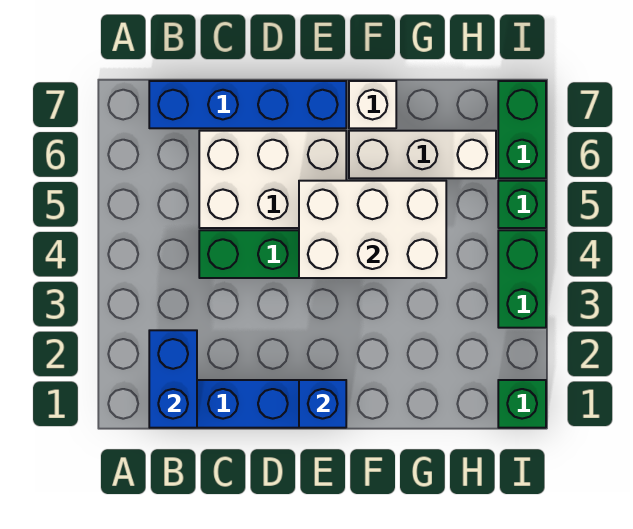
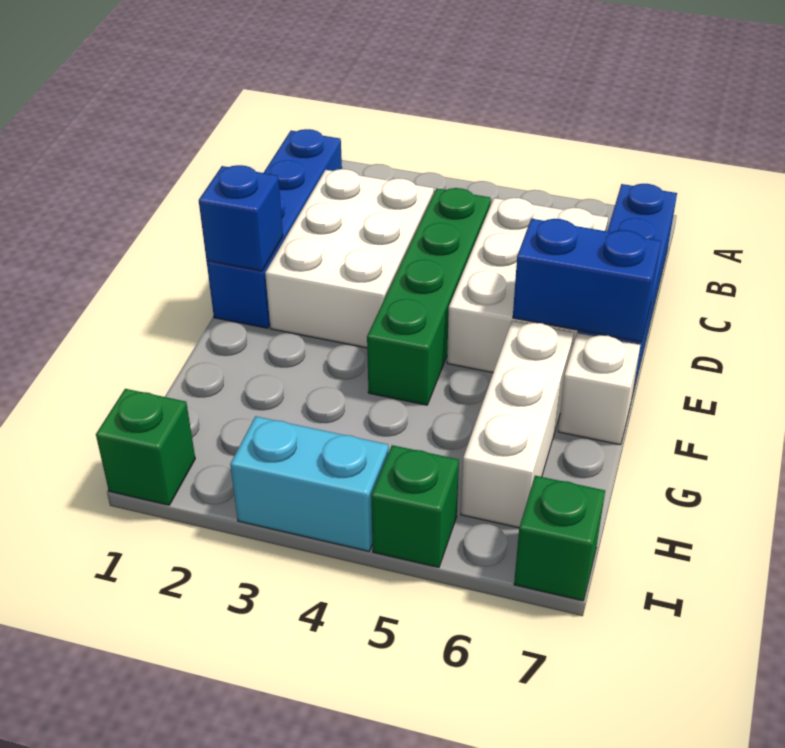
blue 1x2 brick [149,330,197,428] -> blue 1x2 brick moved to [513,219,661,342]
white 2x3 brick [299,181,446,278] -> white 2x3 brick moved to [265,169,434,348]
green 1x2 brick [498,230,546,328] -> cyan 1x2 brick [230,416,389,551]
green 1x2 brick [498,81,546,178] -> green 1x1 brick [514,476,605,601]

